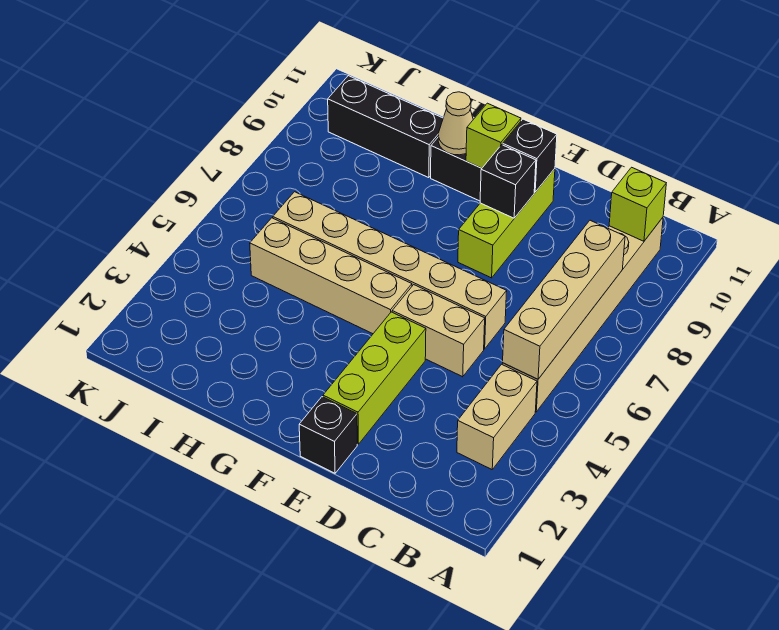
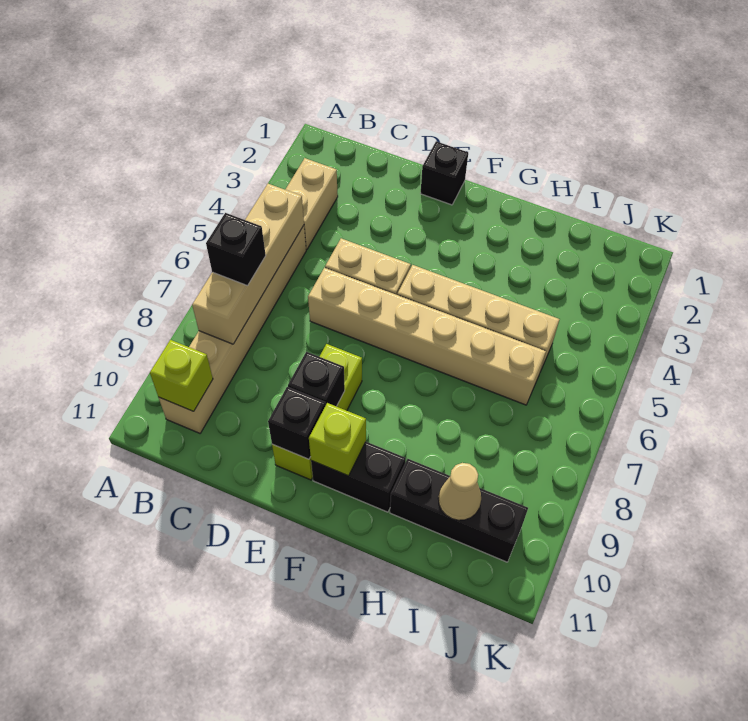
none -> black 1x1 brick [206,213,266,286]
lime 1x3 brick [323,312,426,444] -> none
tan 1x1 cone [438,92,473,155] -> tan 1x1 cone moved to [438,463,481,520]

